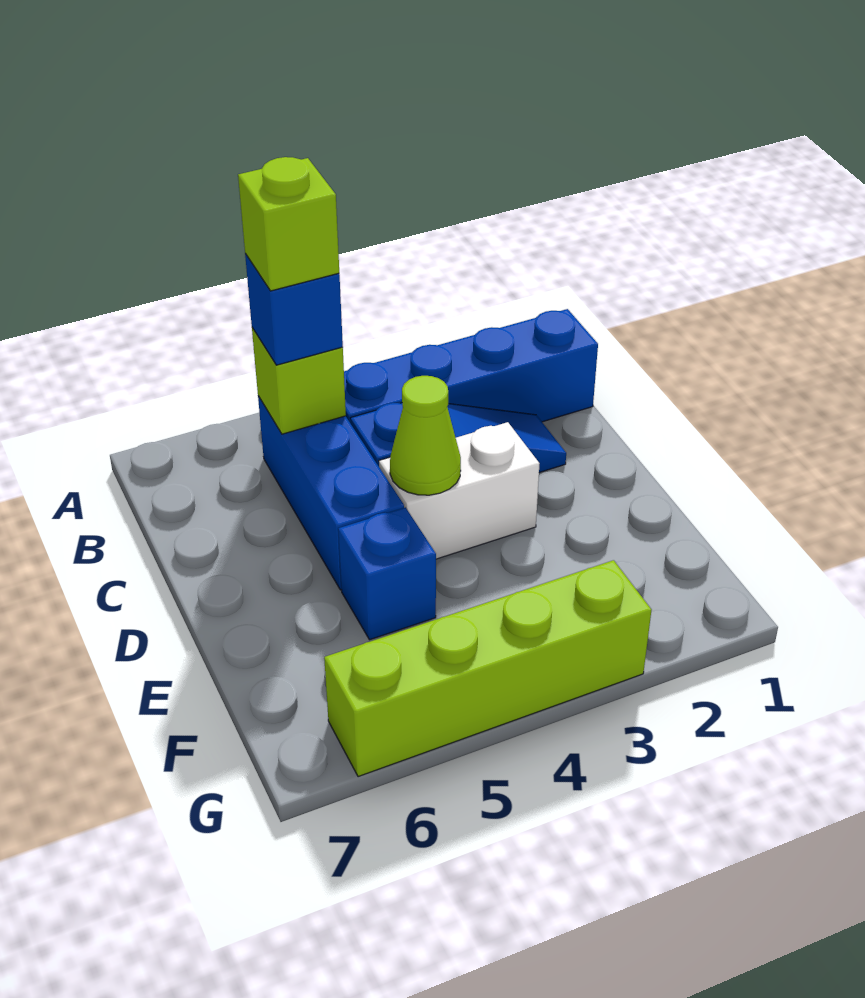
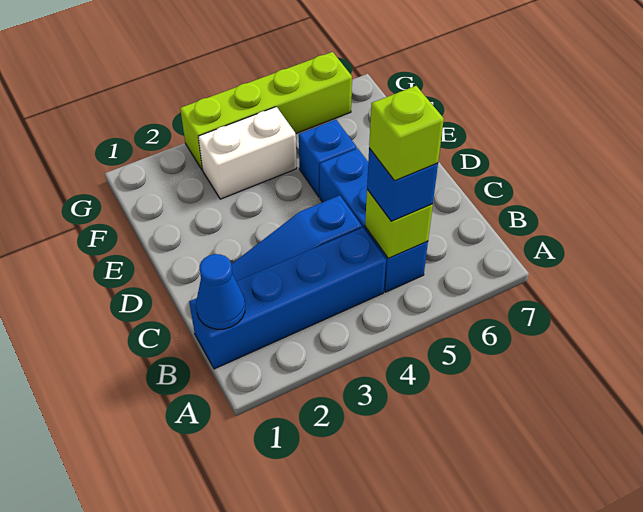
none -> blue 1x1 cone [196,254,245,329]
white 1x2 brick [379,422,539,559] -> white 1x2 brick moved to [198,107,297,199]
lime 1x1 cone [390,376,461,495] -> none

